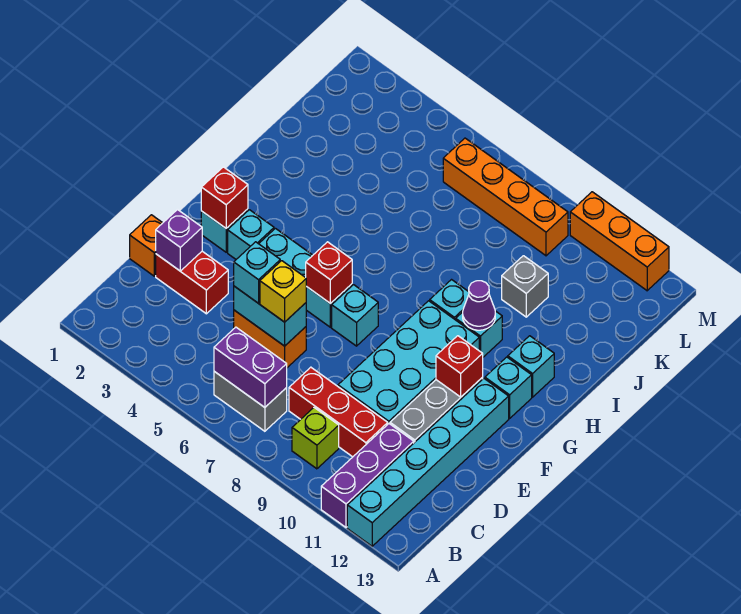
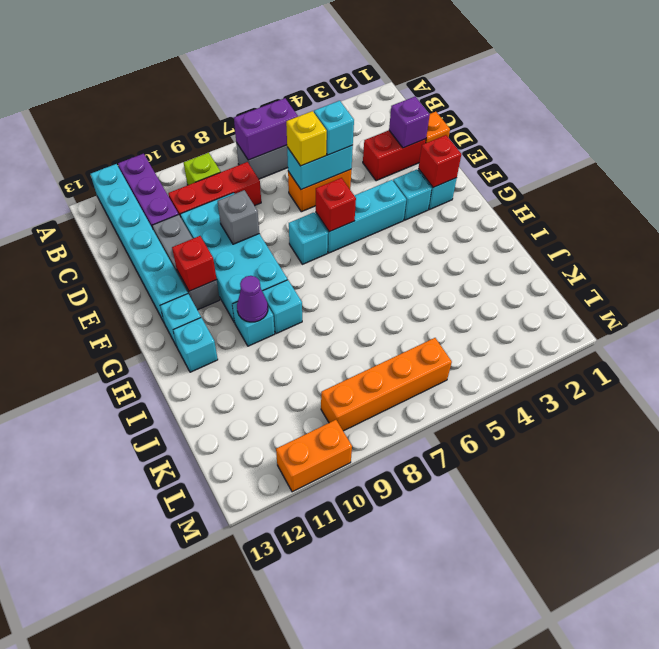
grey 1x1 brick [502,256,548,317] -> grey 1x1 brick moved to [218,190,259,244]
orange 1x3 brick [570,192,669,291] -> orange 1x2 brick [276,420,352,492]

